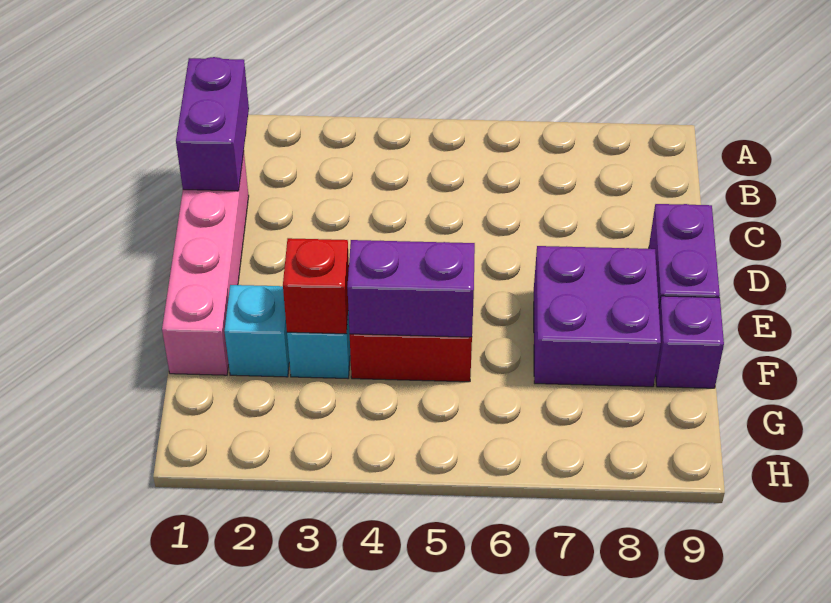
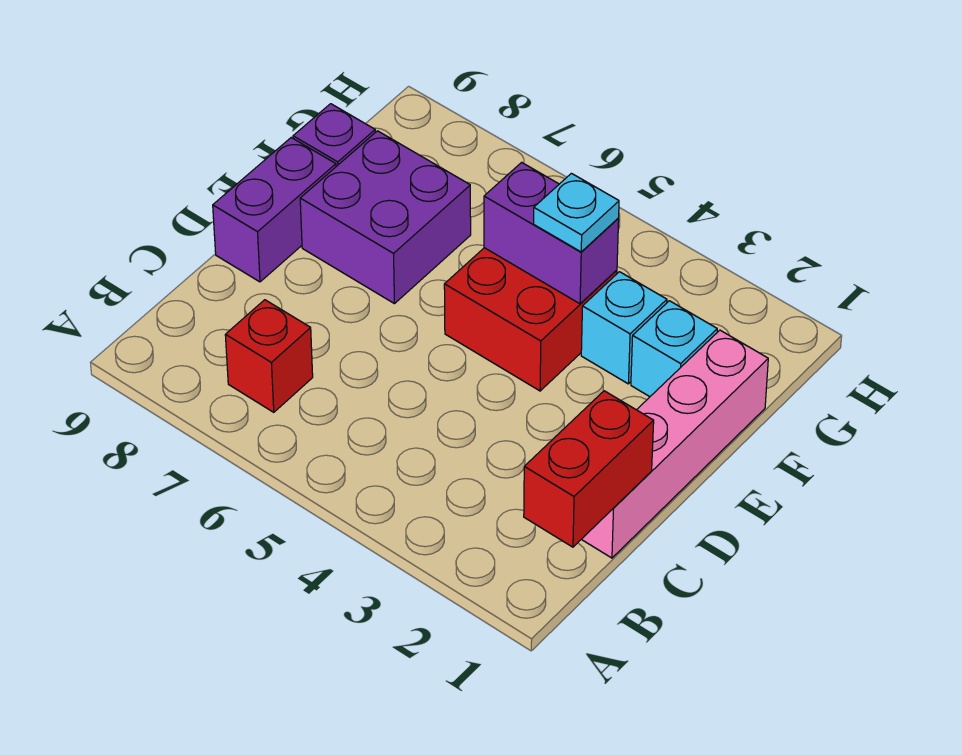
purple 1x2 brick [176,57,249,191] -> red 1x2 brick [524,391,654,547]
red 1x1 brick [283,238,349,334] -> red 1x1 brick moved to [225,300,313,412]
none -> cyan 1x1 plate [534,173,619,252]

